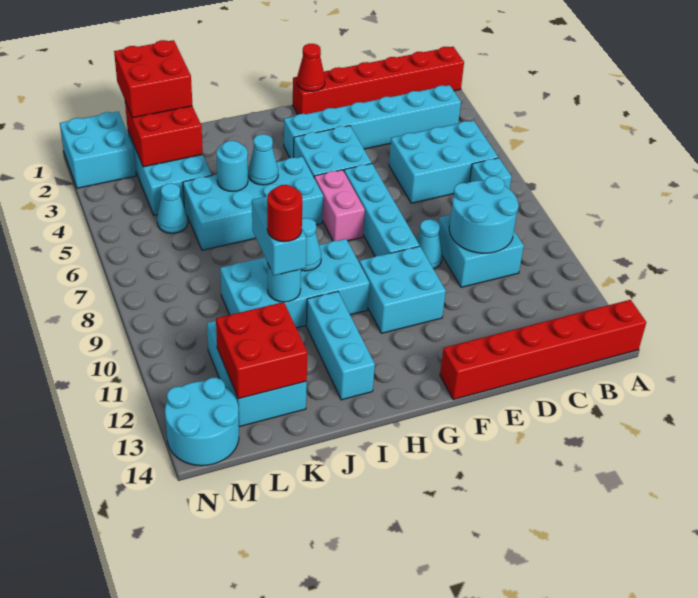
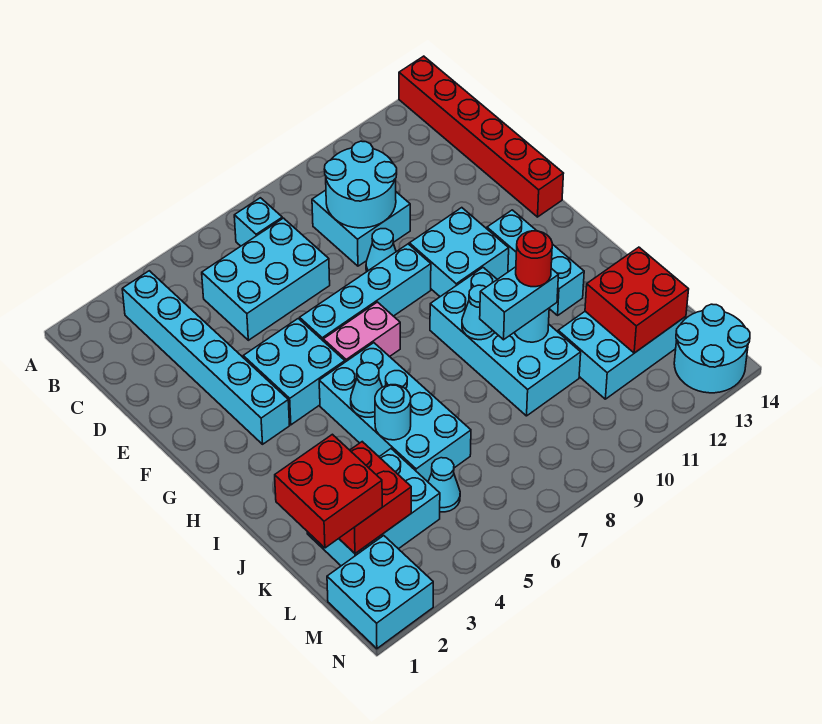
red 1x6 brick [293,47,464,114] -> none
cyan 2x3 brick [389,120,498,203] -> cyan 2x3 brick turned to [202,218,330,340]
red 1x1 cone [297,44,325,92] -> none
cyan 1x3 brick [306,291,375,400] -> cyan 1x3 brick turned to [487,210,584,315]

